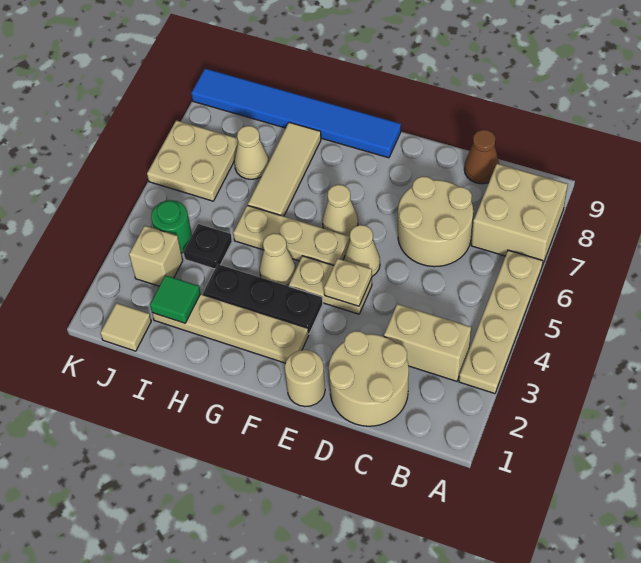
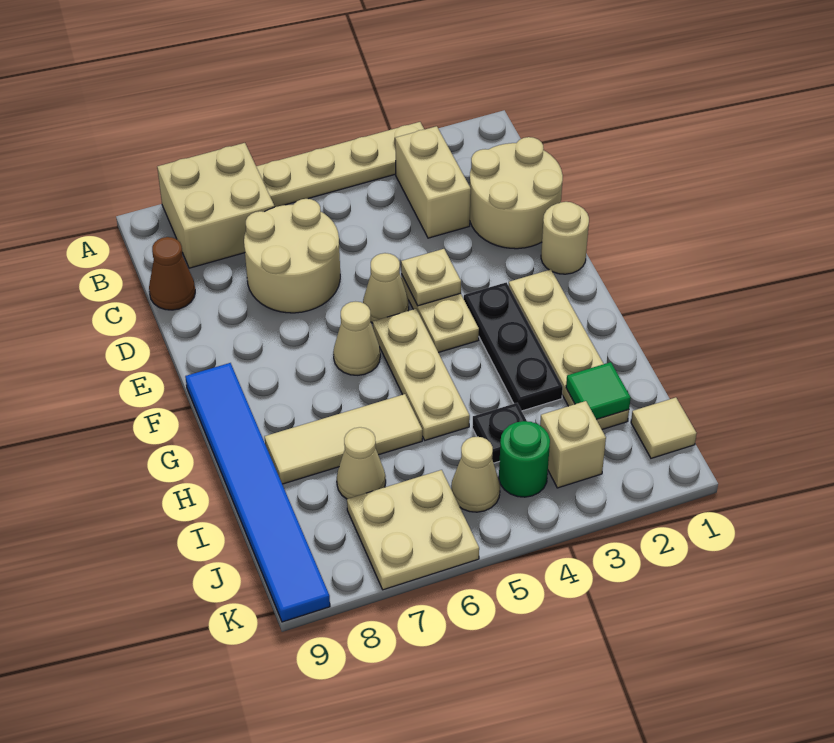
tan 1x1 cone [259,233,296,285] -> tan 1x1 cone moved to [451,437,500,512]

